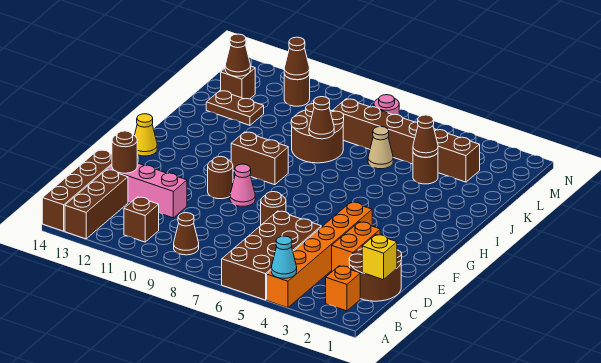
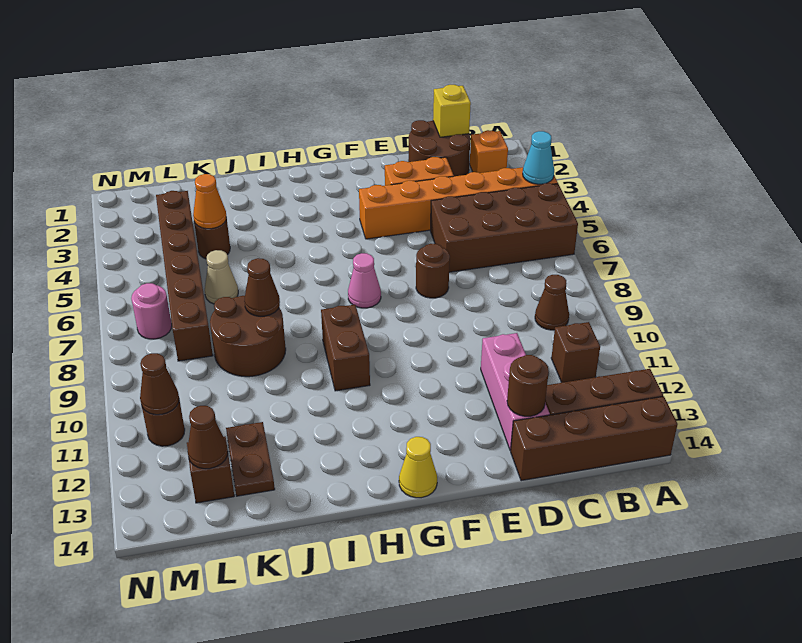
pink 1x1 cone [230,164,255,206] -> pink 1x1 cone moved to [348,253,381,308]
brown 1x1 round brick [208,157,233,199] -> none
brown 1x1 cone [413,115,438,157] -> orange 1x1 cone [193,174,226,229]

